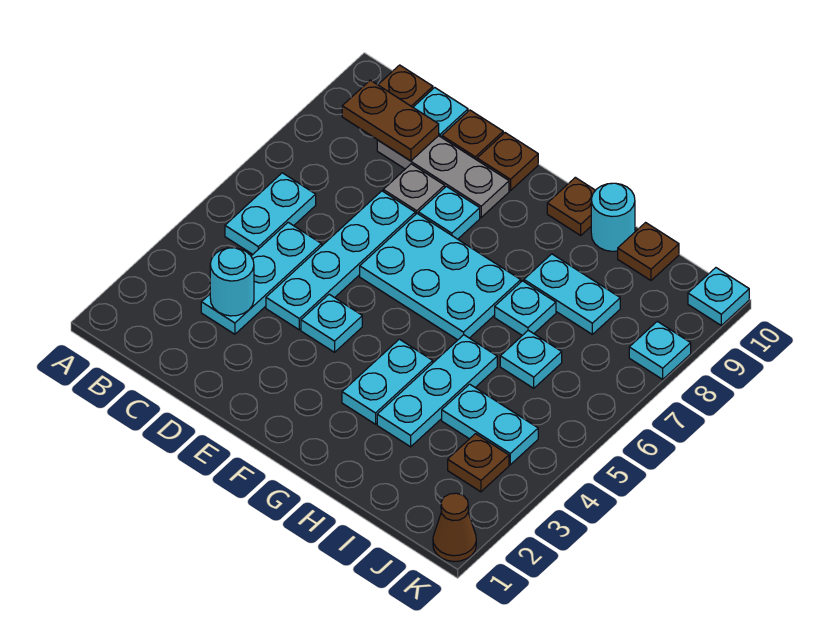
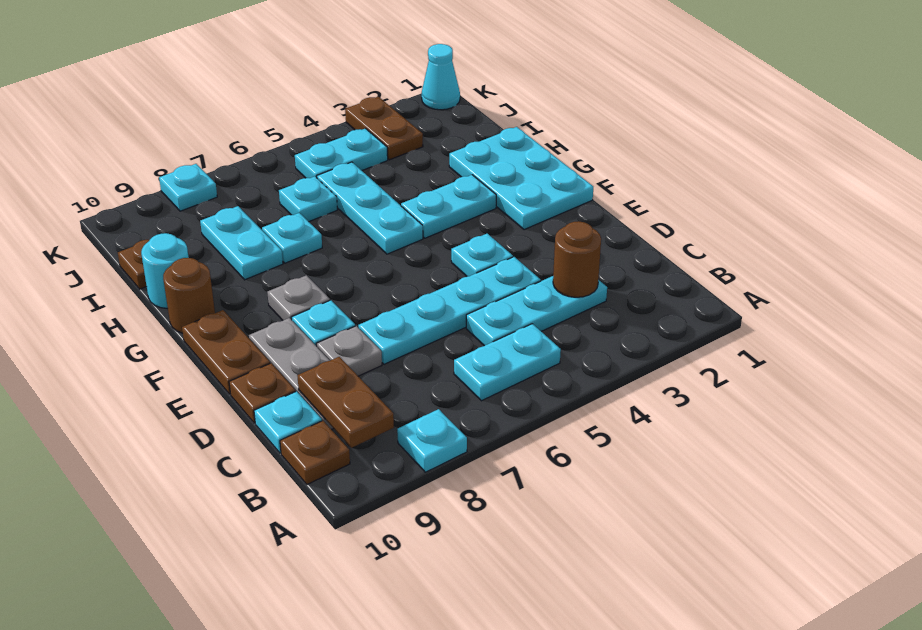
cyan 1x1 round brick [210,248,254,316] -> brown 1x1 round brick [553,221,601,297]
cyan 2x3 plate [360,214,521,340] -> cyan 2x3 plate moved to [449,127,593,230]
brown 1x1 plate [477,133,538,191] -> brown 1x2 plate [182,310,270,394]
none -> grey 1x1 plate [267,275,330,320]
brown 1x1 plate [547,177,595,235] -> brown 1x1 round brick [163,258,215,333]
cyan 1x3 plate [377,335,497,447] -> cyan 1x3 plate turned to [317,162,423,254]
cyan 1x2 plate [442,384,538,465] -> cyan 1x2 plate turned to [295,128,388,178]
brown 1x1 plate [448,434,509,492] -> brown 1x2 plate [345,97,423,160]
brown 1x1 cone [433,493,476,562] -> cyan 1x1 cone [422,44,460,110]
cyan 1x1 plate [688,268,749,325] -> cyan 1x1 plate moved to [397,409,467,472]

